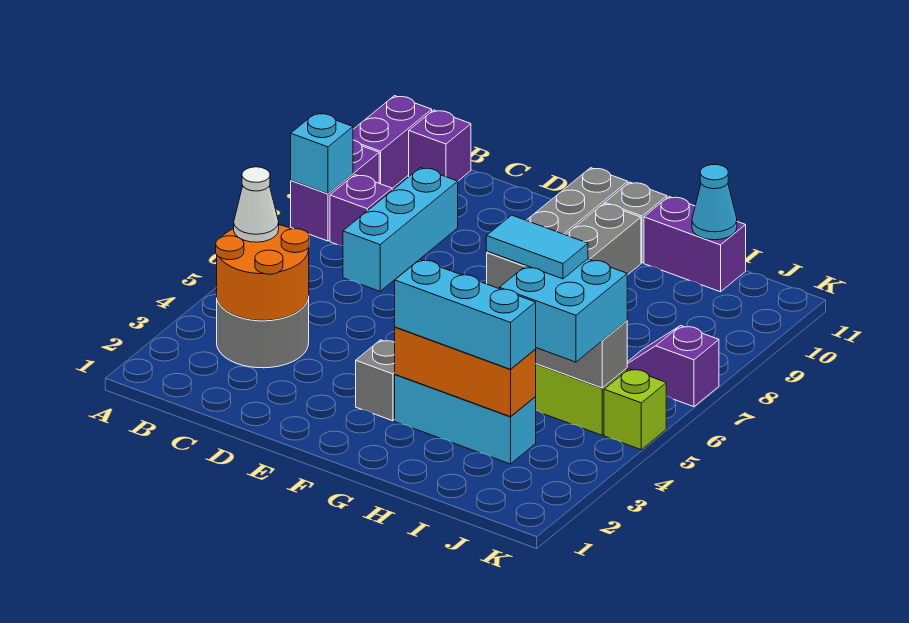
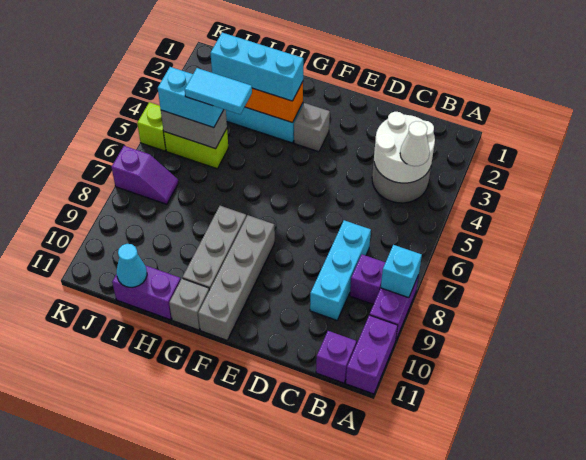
orange 2x2 round brick [216,225,309,321] -> white 2x2 round brick [374,112,435,183]
cyan 2x2 brick [499,259,627,362] -> cyan 1x2 brick [158,67,224,128]

